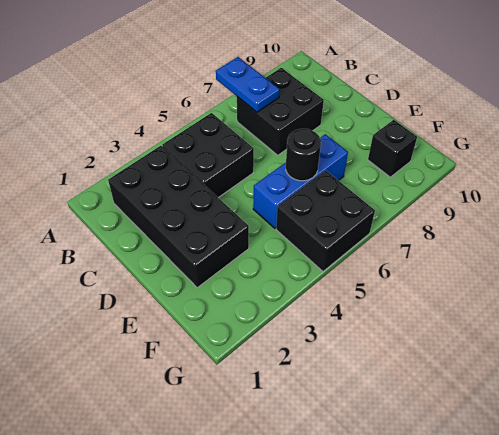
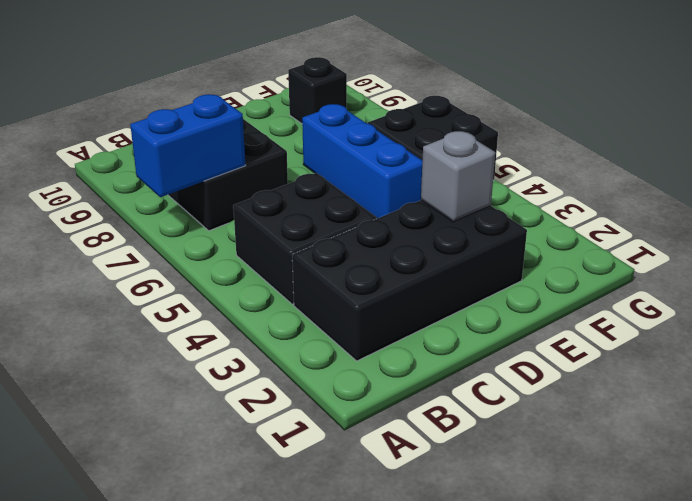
blue 1x2 plate [216,57,280,112] -> blue 1x2 brick [130,94,246,197]
none -> grey 1x1 brick [421,131,495,222]
black 1x1 round brick [286,129,321,181] -> none

